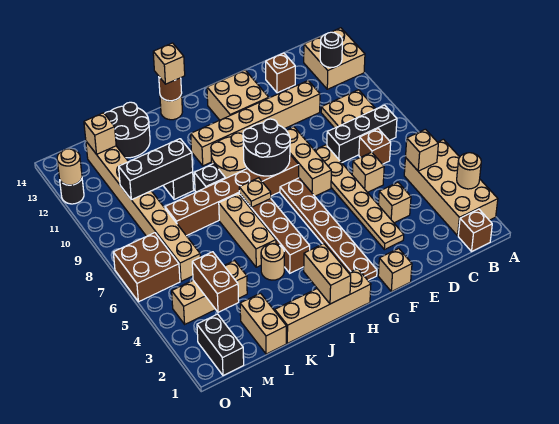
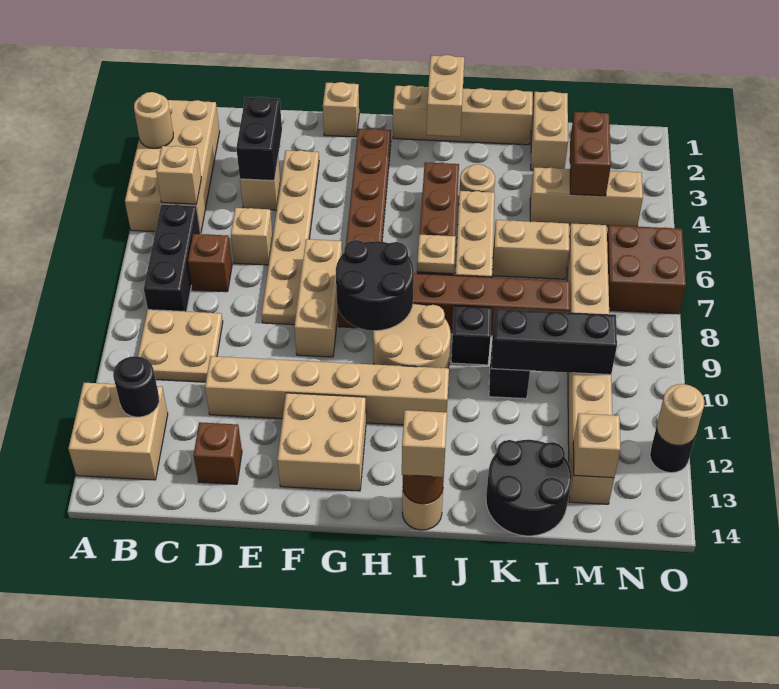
brown 1x1 brick [458,209,492,251] -> none
black 1x3 brick [327,105,397,163] -> black 1x3 brick turned to [144,204,200,312]
none -> tan 1x2 brick [493,220,569,279]
black 1x2 brick [197,314,244,376] -> black 1x2 brick moved to [236,97,282,181]

